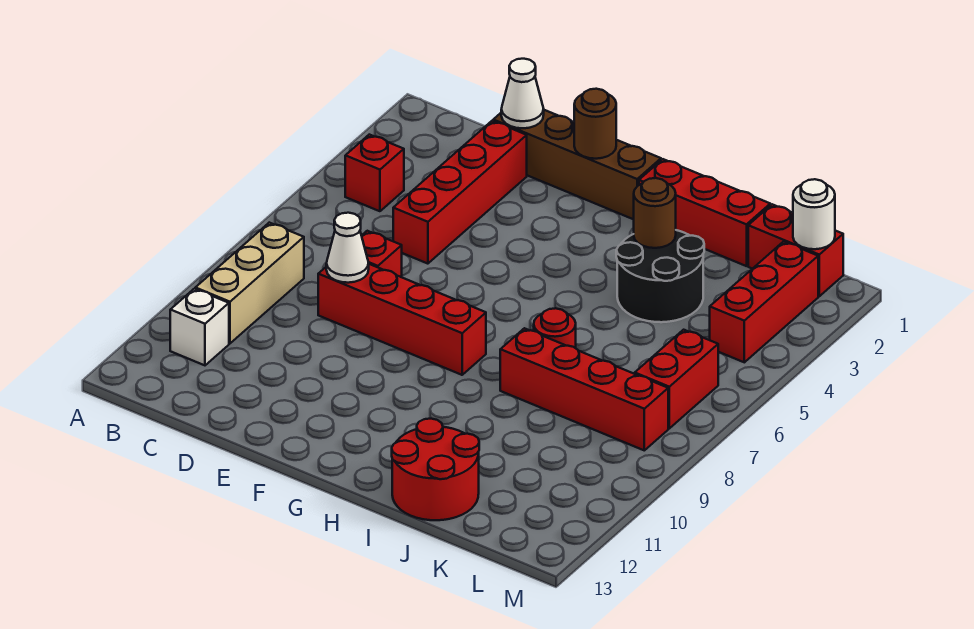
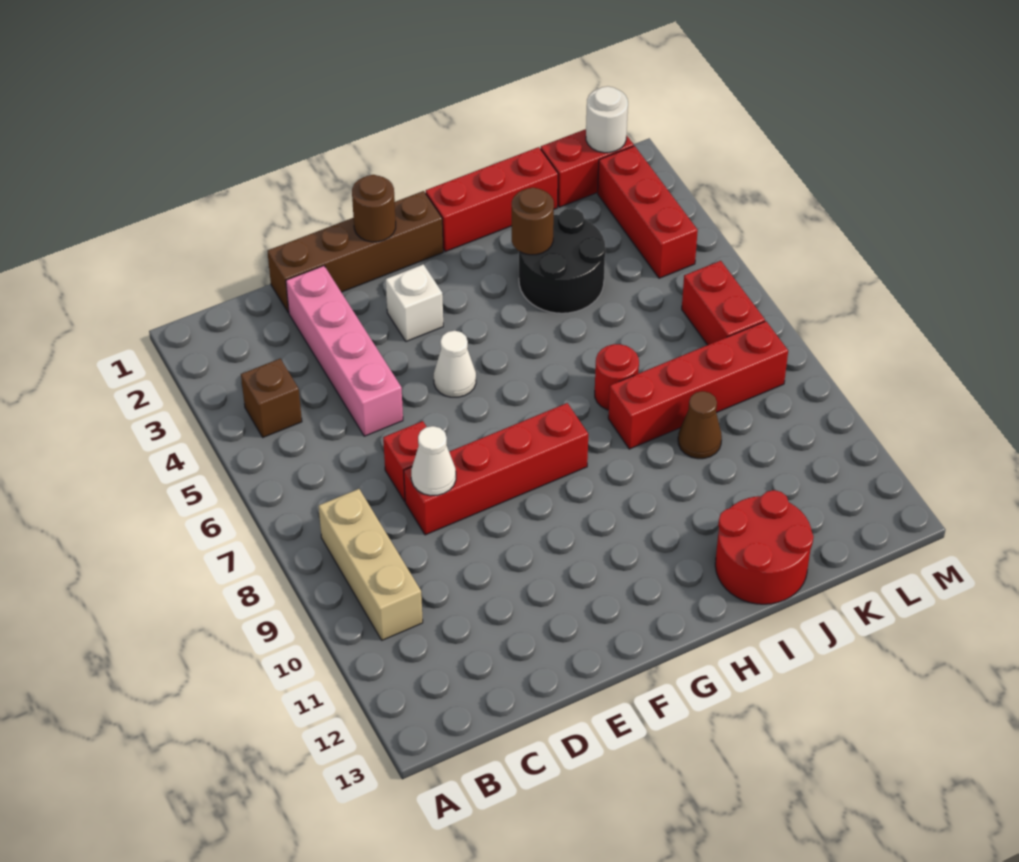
red 1x1 brick [345,135,404,211] -> brown 1x1 brick [241,359,302,437]
white 1x1 brick [170,289,229,365] -> white 1x1 brick moved to [386,264,443,341]
white 1x1 cone [501,59,544,128] -> white 1x1 cone moved to [434,331,476,397]
red 1x4 brick [393,121,527,264] -> pink 1x4 brick [286,266,403,436]
none -> brown 1x1 cone [678,391,722,459]

